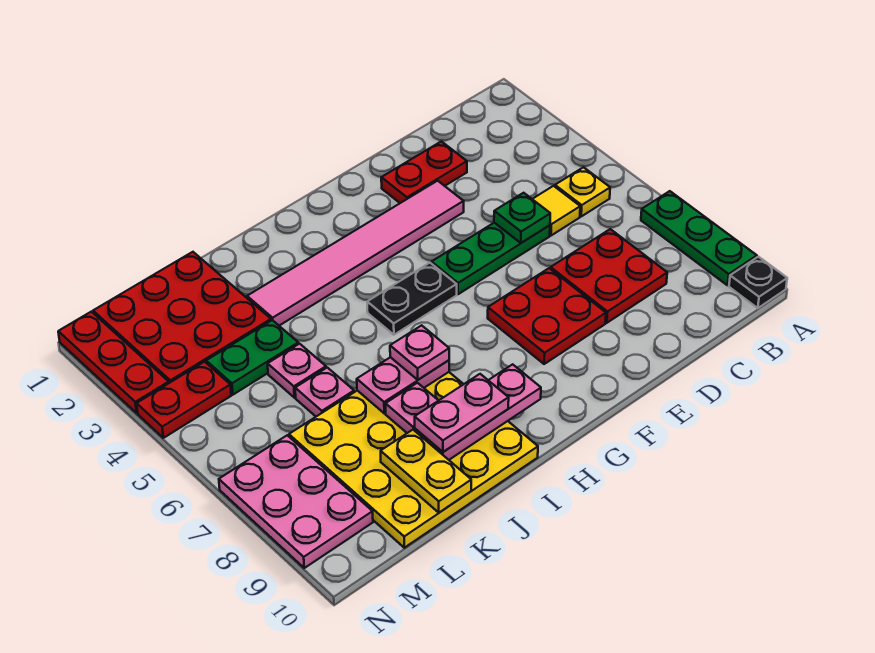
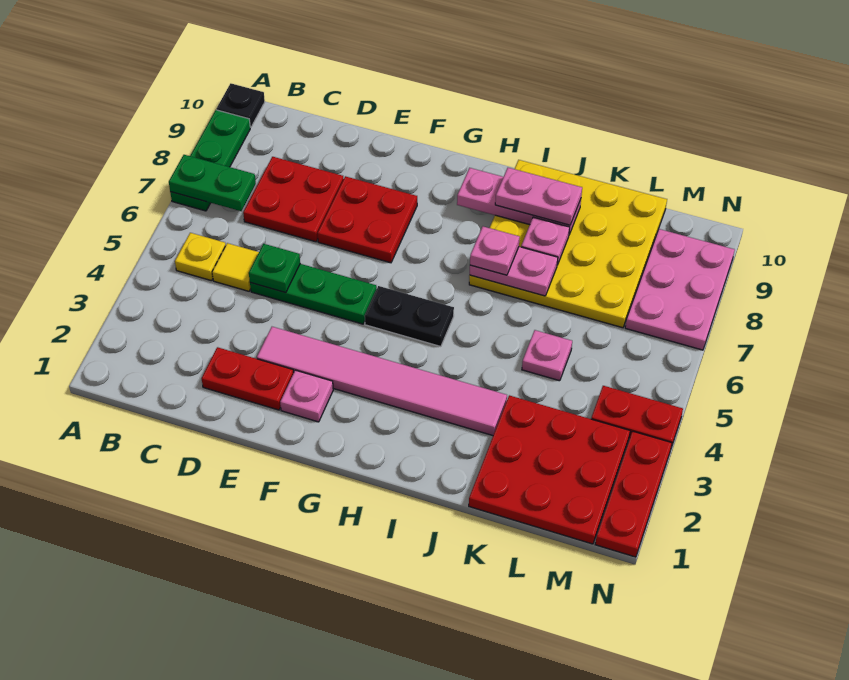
green 1x2 plate [206,320,298,395] -> green 1x2 plate moved to [169,155,256,211]
pink 1x1 plate [295,368,354,416] -> pink 1x1 plate moved to [280,370,333,422]
yellow 1x2 plate [381,430,471,513] -> none

